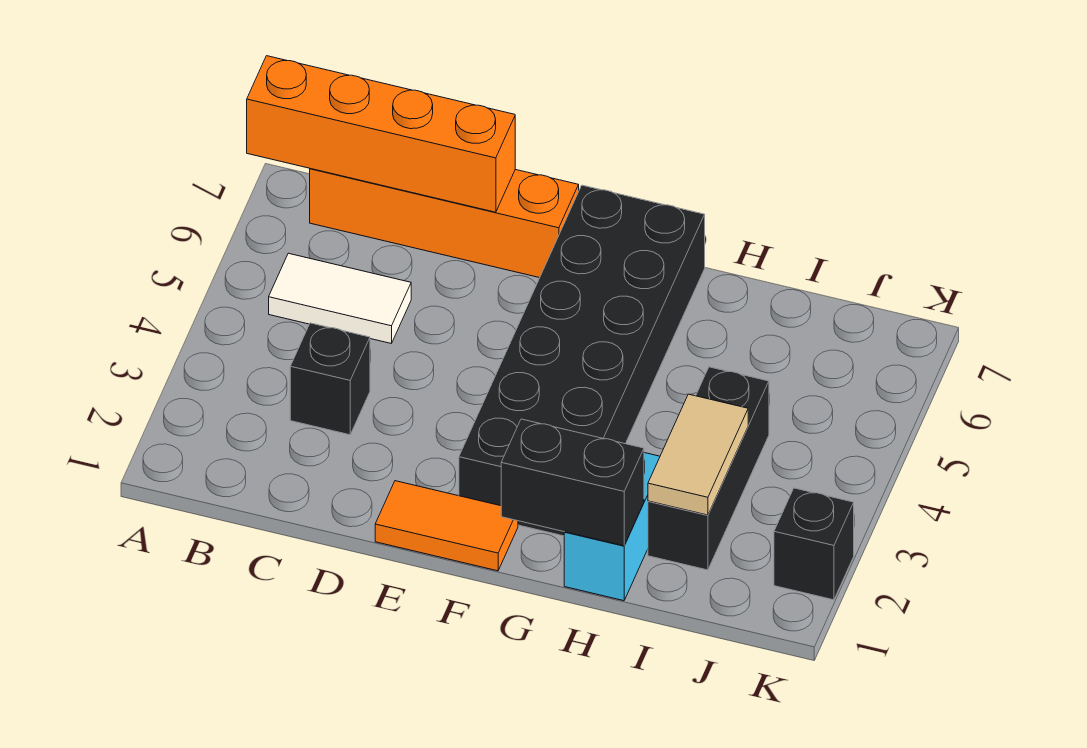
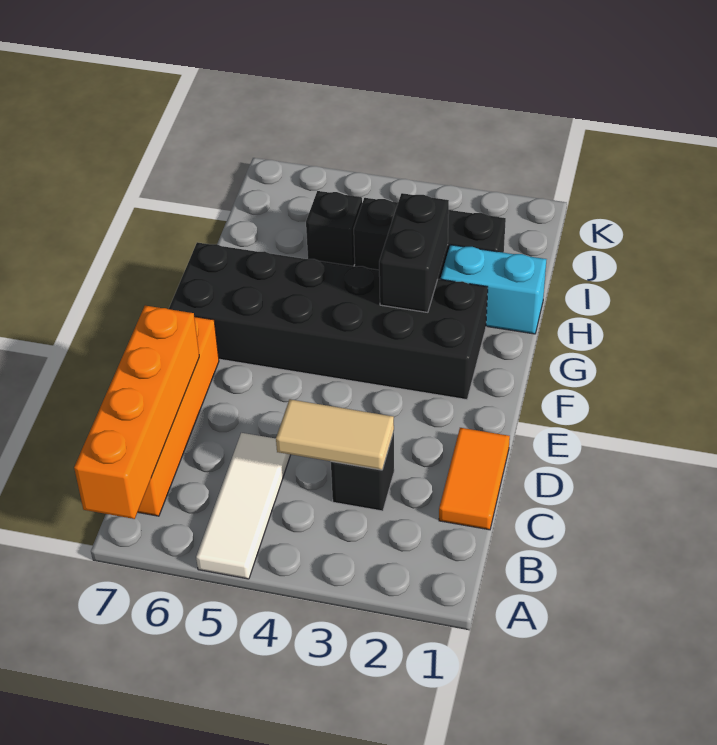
white 1x2 tile [269,253,411,343] -> white 1x3 tile [196,433,291,579]
orange 1x2 tile [375,481,518,571] -> orange 1x2 tile moved to [439,428,510,530]
black 1x2 brick [501,419,644,546] -> black 1x2 brick moved to [379,193,449,312]
tan 1x2 tile [648,394,748,515] -> tan 1x2 tile moved to [276,399,394,470]
black 1x1 brick [774,488,854,600] -> black 1x1 brick moved to [306,191,362,266]

